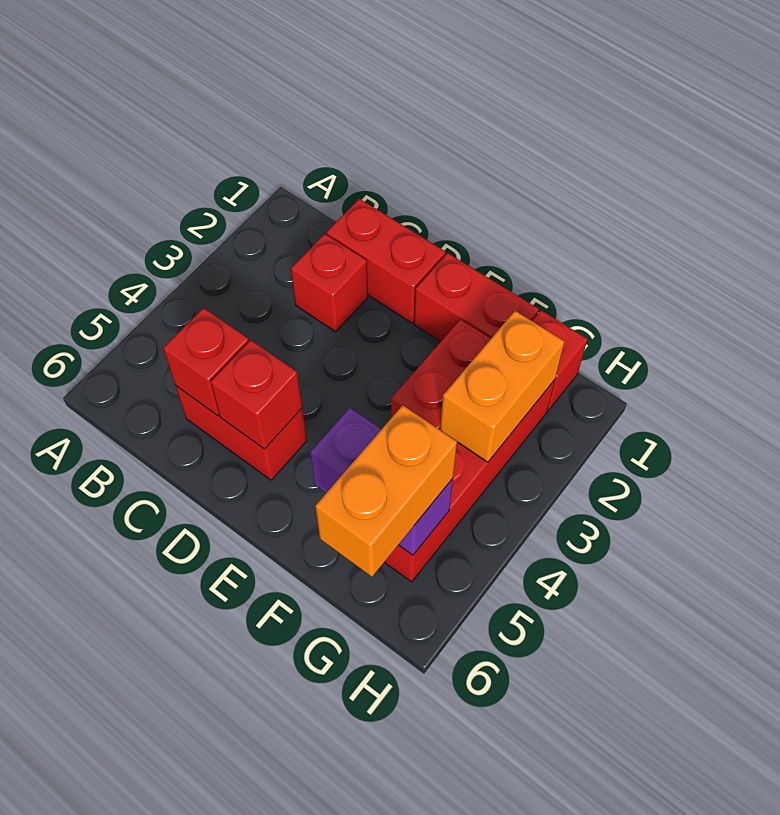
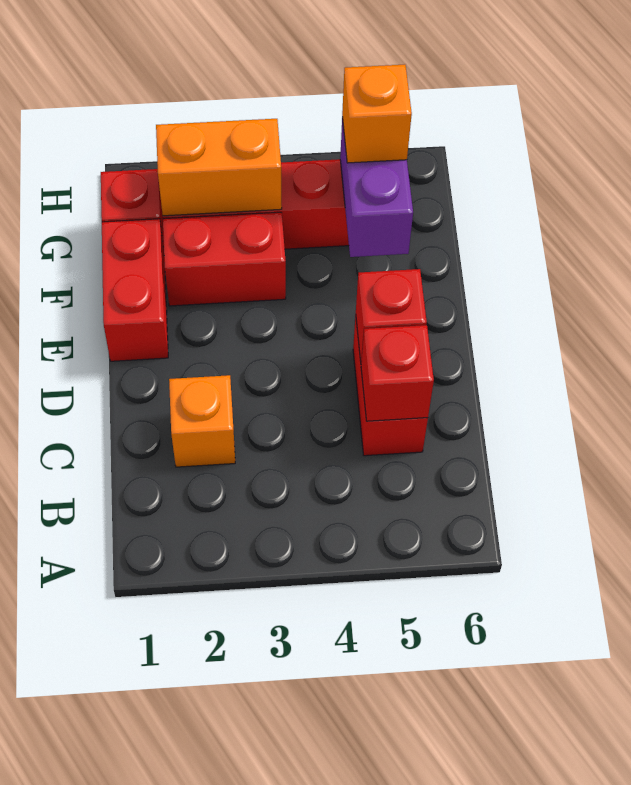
red 1x2 brick [327,199,445,323] -> none
red 1x1 brick [291,234,368,332] -> orange 1x1 brick [169,375,235,467]
orange 1x2 brick [315,405,457,577] -> orange 1x1 brick [342,65,412,163]

